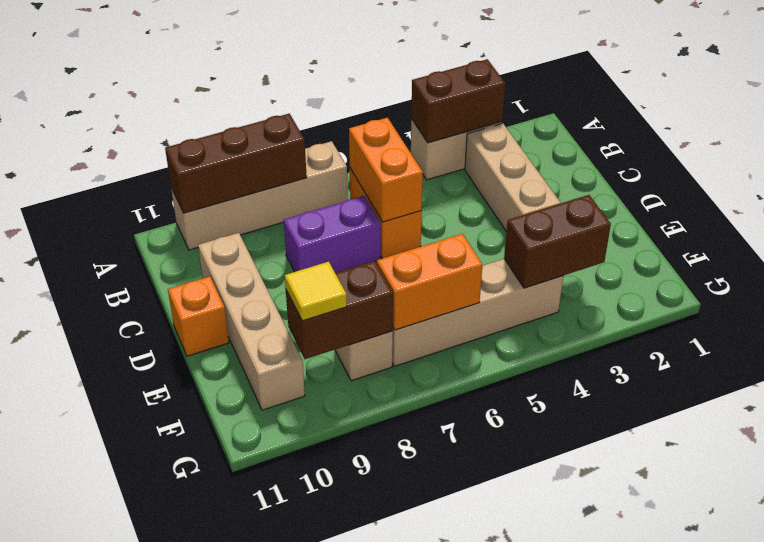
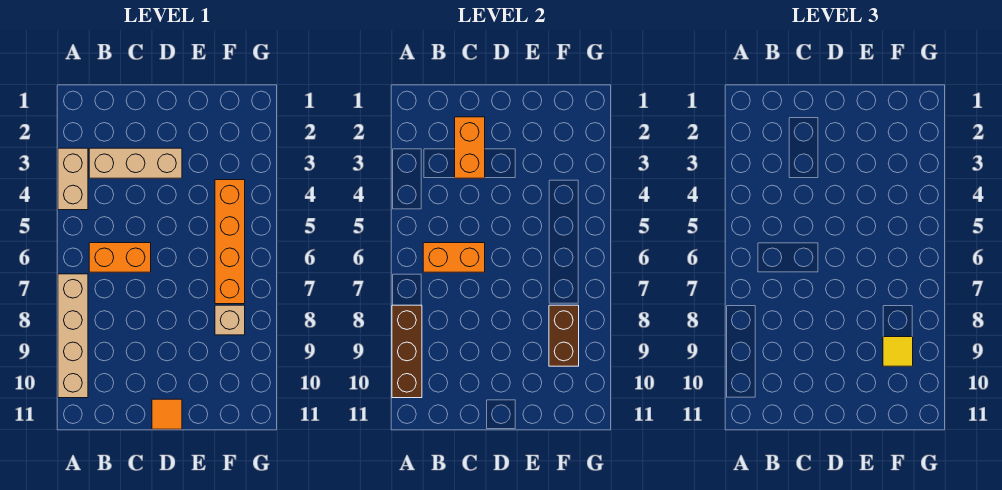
brown 1x2 brick [411,59,505,143] -> none
purple 1x2 brick [284,196,381,273] -> none
tan 1x4 brick [198,233,305,410] -> none
orange 1x1 brick [168,277,229,356] -> orange 1x1 tile [152,399,182,429]
brown 1x2 brick [504,195,611,288] -> none
tan 1x4 brick [392,259,563,366] -> orange 1x4 brick [215,180,245,304]
orange 1x2 brick [377,234,482,330] -> orange 1x2 brick moved to [455,117,485,178]

